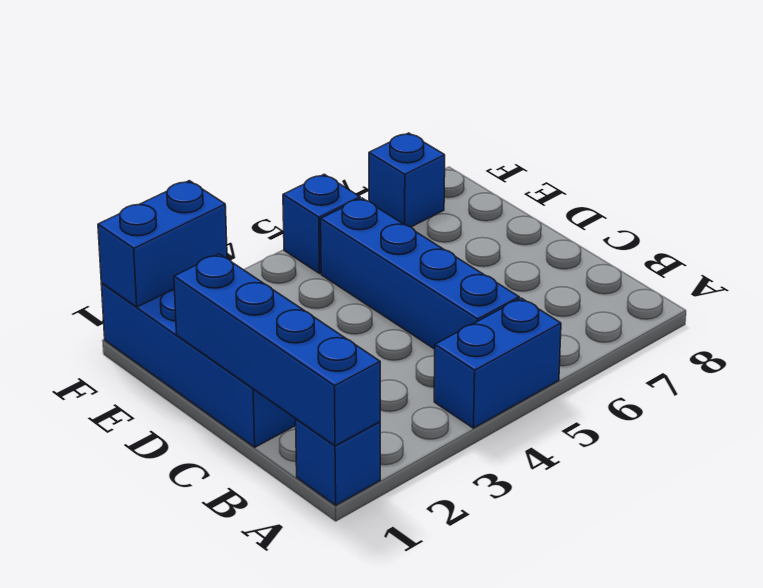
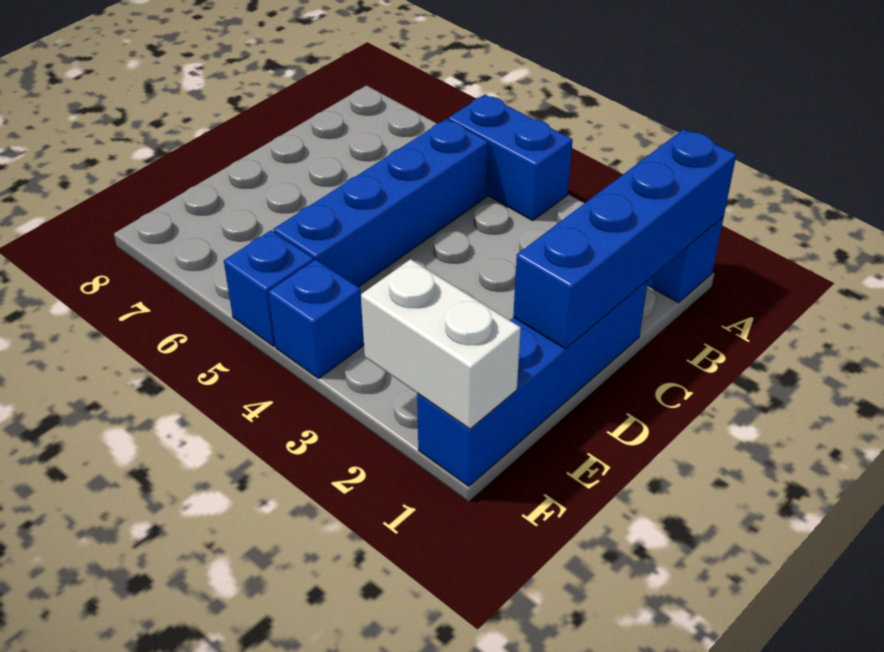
blue 1x2 brick [98,181,227,307] -> white 1x2 brick [361,259,521,429]
blue 1x1 brick [369,133,445,227] -> blue 1x1 brick moved to [268,259,364,379]

